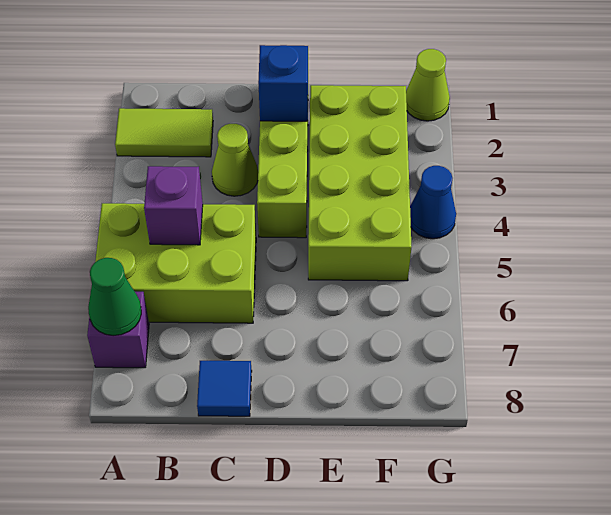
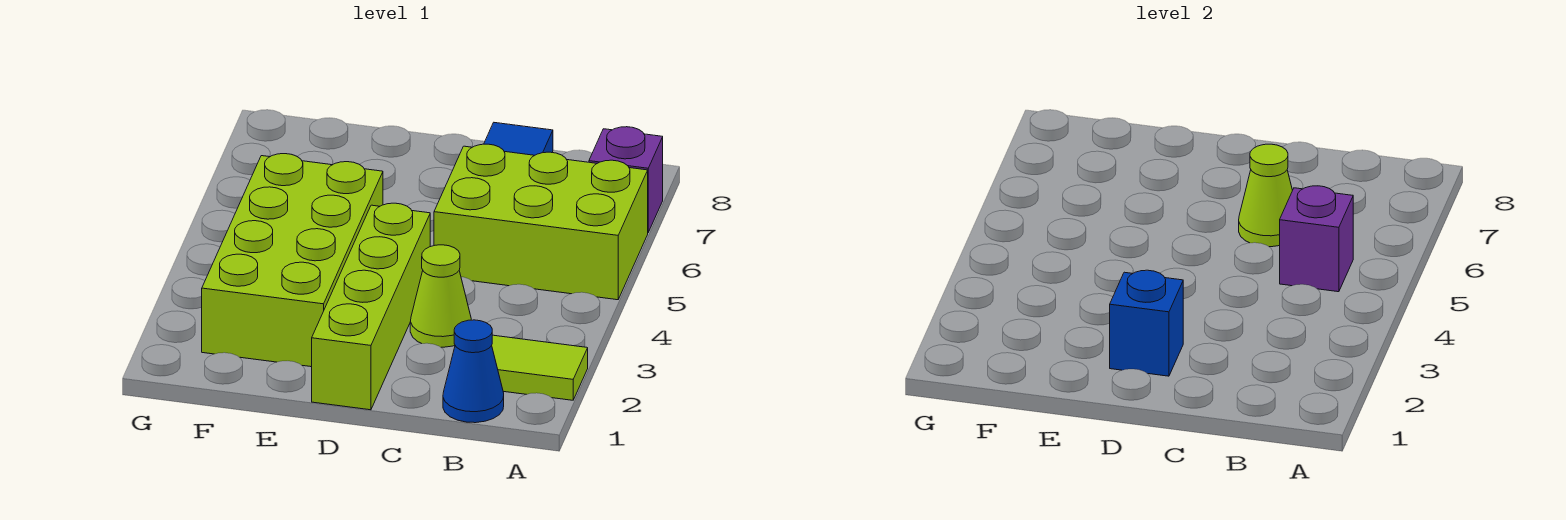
green 1x1 cone [88,258,141,336] -> none
lime 1x1 cone [406,49,450,121] -> lime 1x1 cone moved to [1239,144,1293,247]
blue 1x1 cone [410,166,456,239] -> blue 1x1 cone moved to [443,320,504,423]

